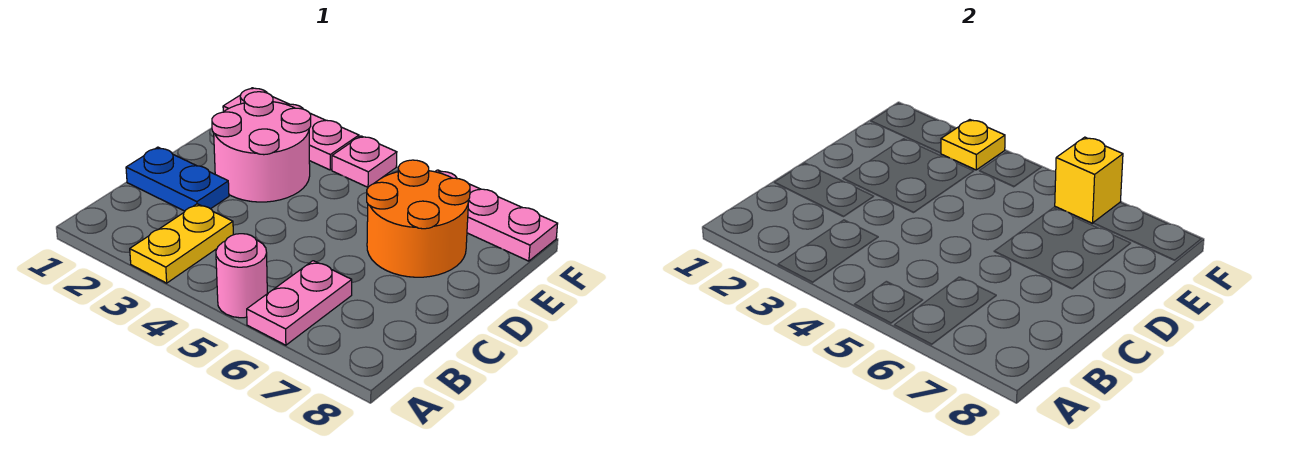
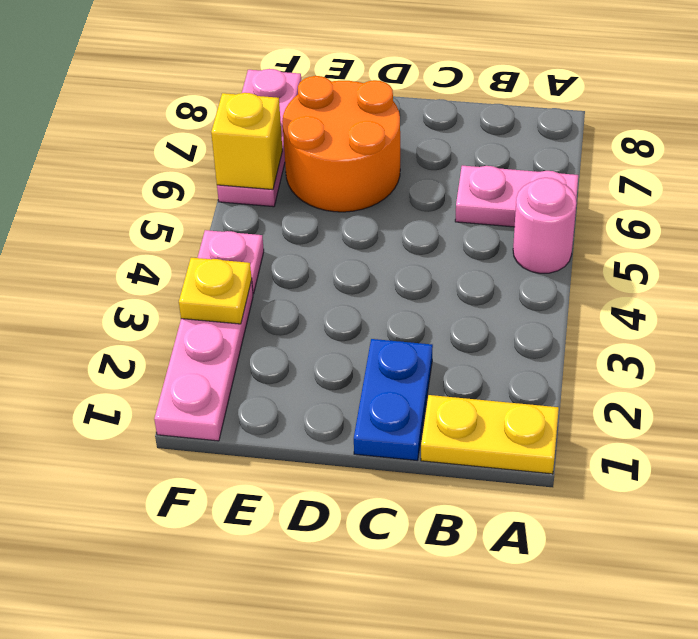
yellow 1x2 plate [130,204,233,283] -> yellow 1x2 plate moved to [421,395,559,474]
pink 2x2 round brick [212,92,311,202] -> none

